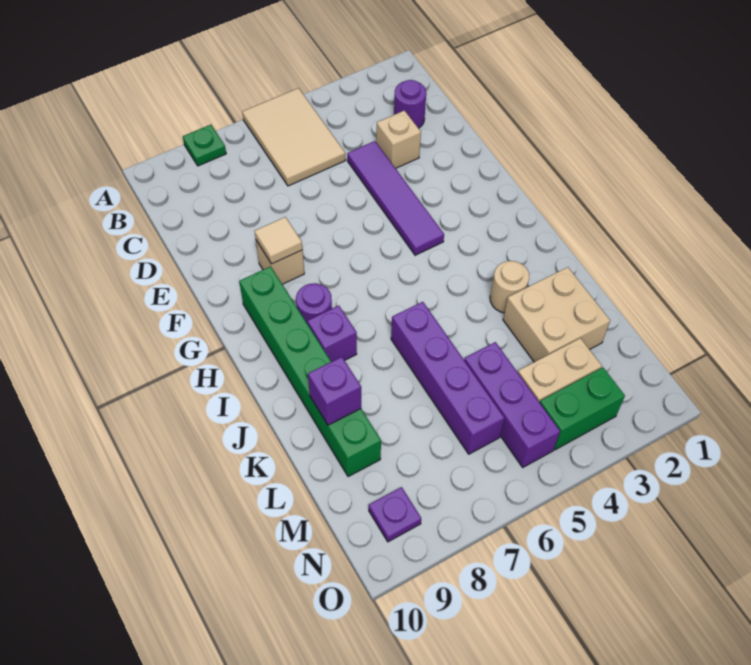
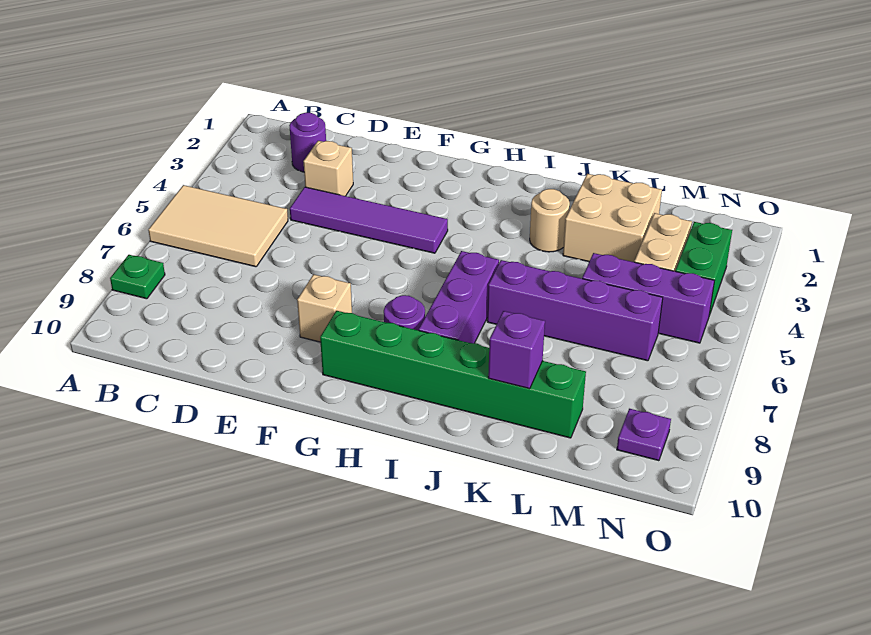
tan 1x1 tile [255,217,302,264] -> none
purple 1x1 brick [307,306,357,362] -> purple 1x3 brick [419,251,499,343]

